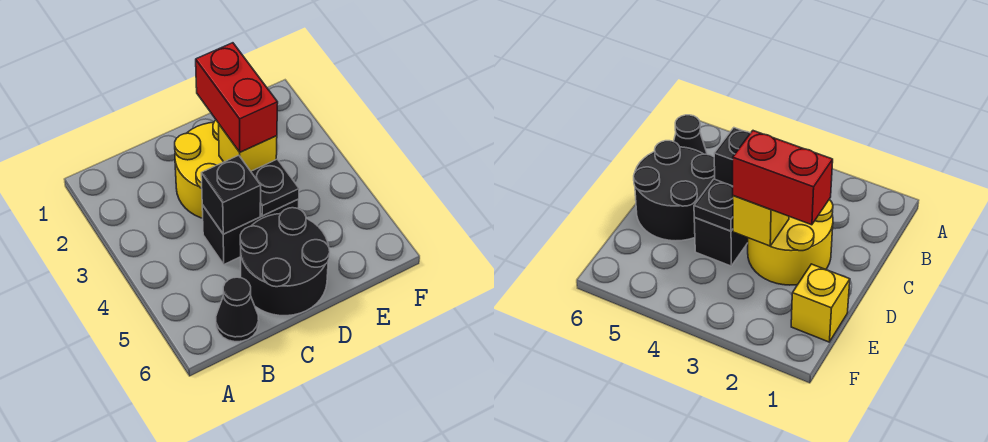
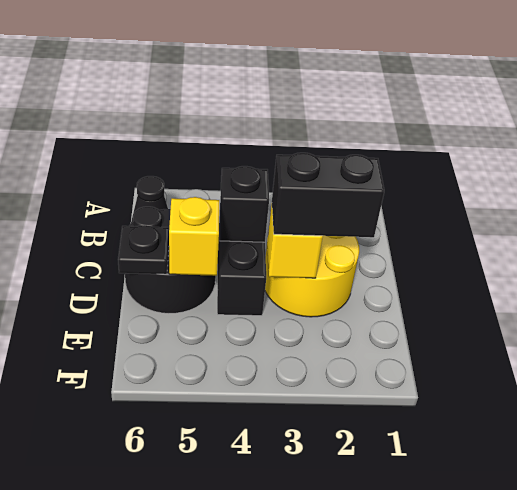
red 1x2 brick [196,43,278,152] -> black 1x2 brick [272,153,384,237]
black 1x1 plate [251,159,299,216] -> black 1x1 plate moved to [118,225,169,274]
yellow 1x1 brick [791,264,850,342] -> yellow 1x1 brick moved to [169,197,219,276]

